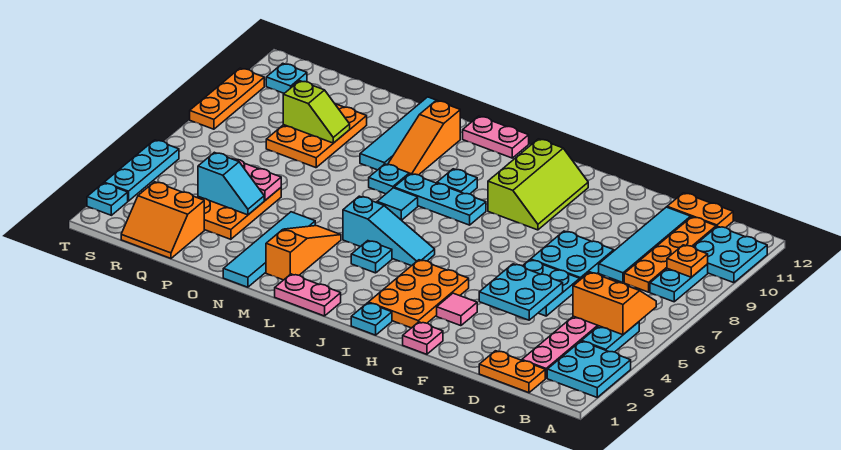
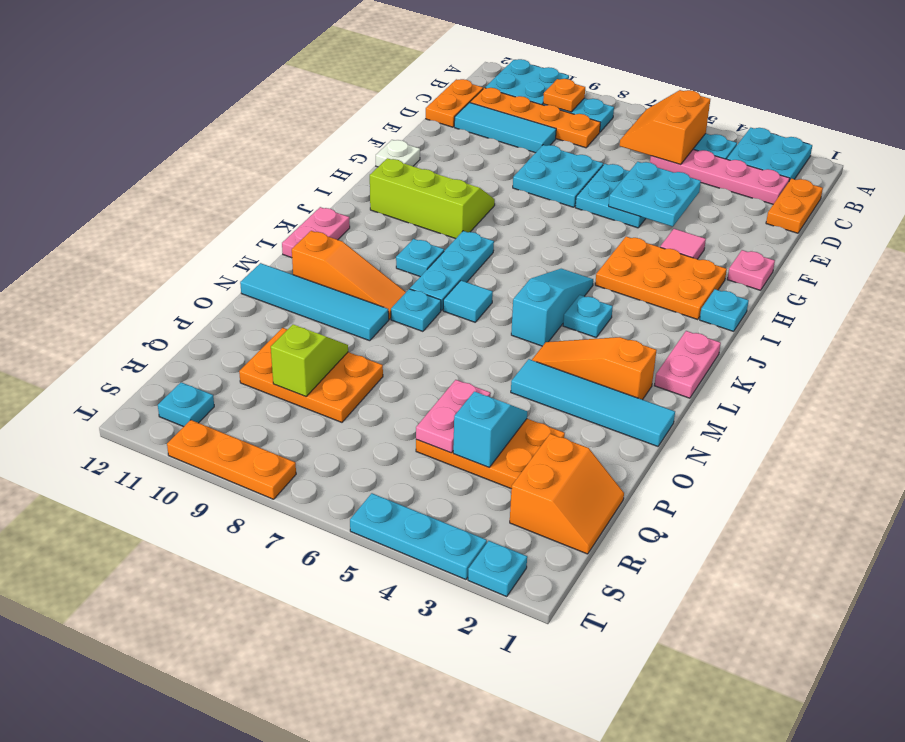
cyan 1x4 tile [599,207,691,283] -> cyan 1x3 tile [454,103,556,153]
none -> white 1x1 plate [376,140,420,167]

